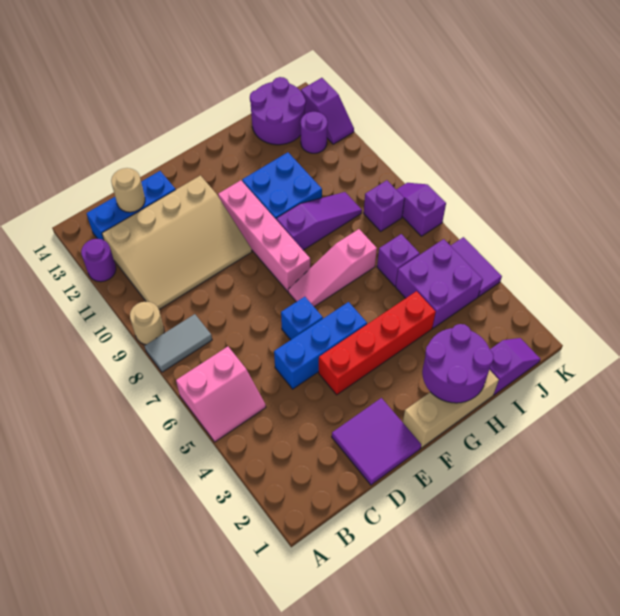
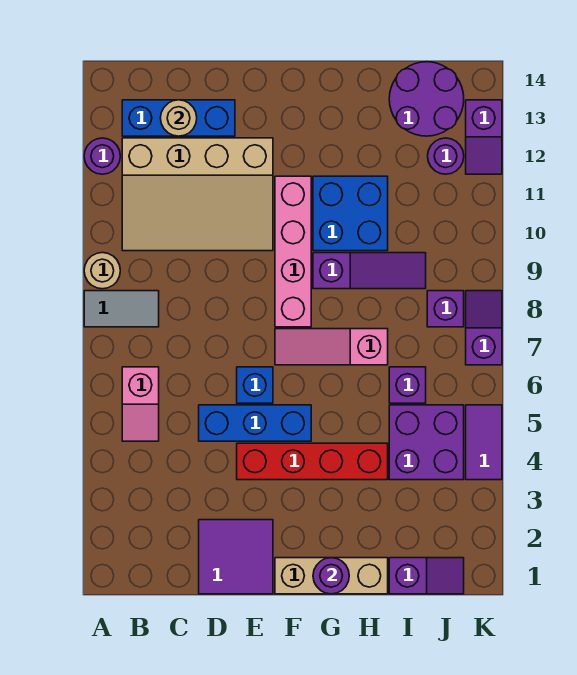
pink 2x2 slope [176,347,266,442] -> pink 1x2 slope [122,367,159,441]
purple 2x2 round brick [422,324,494,403] -> purple 1x1 round brick [313,558,349,594]

